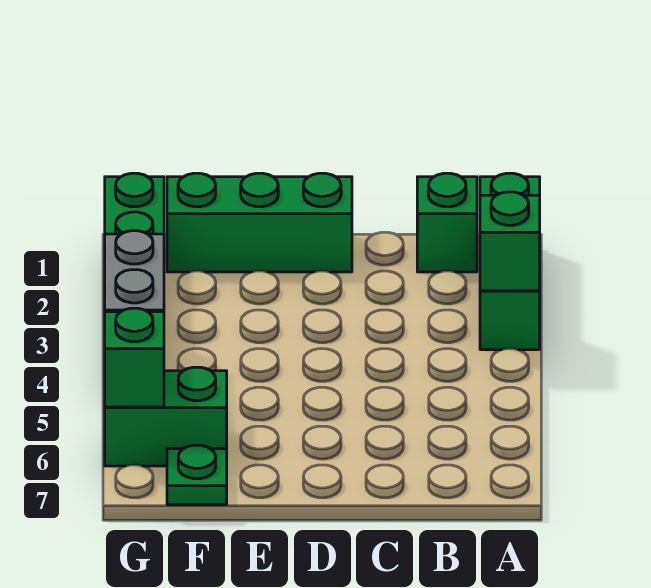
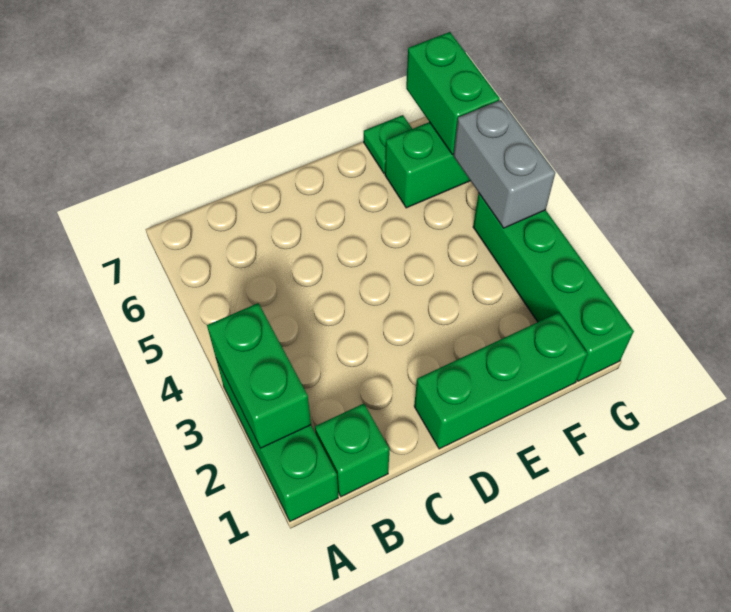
green 1x1 brick [480,192,540,291] -> green 1x2 brick [207,303,311,448]
green 1x1 brick [105,308,164,407] -> green 1x2 brick [406,32,500,155]

